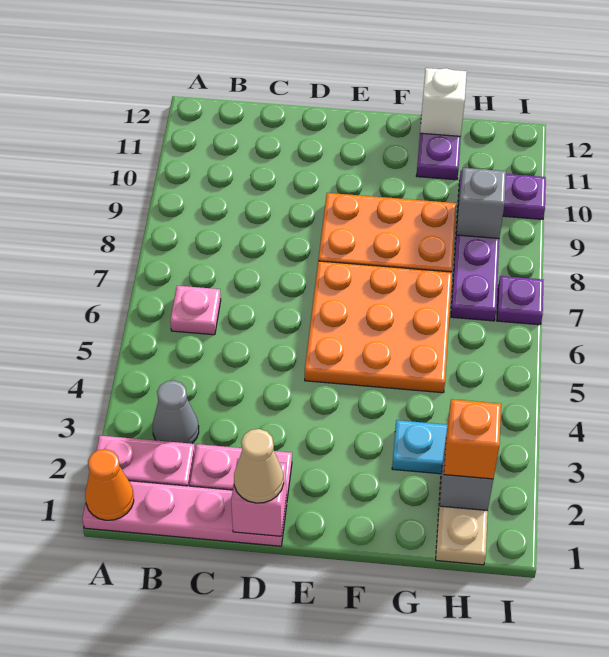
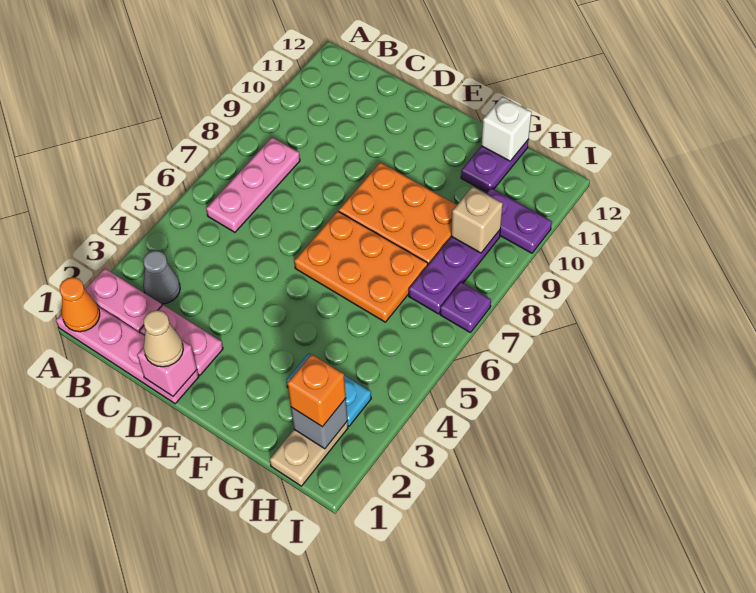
pink 1x1 plate [170,286,221,335] -> pink 1x3 plate [206,137,300,232]
orange 3x3 plate [305,261,452,393] -> orange 2x3 plate [294,211,428,322]
grey 1x1 brick [457,168,506,239] -> tan 1x1 brick [451,187,503,253]

